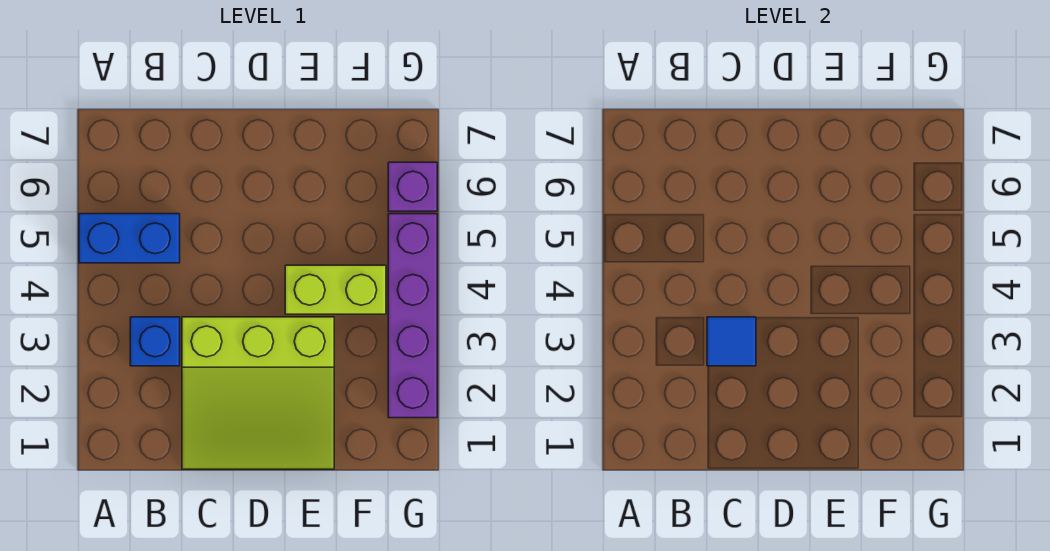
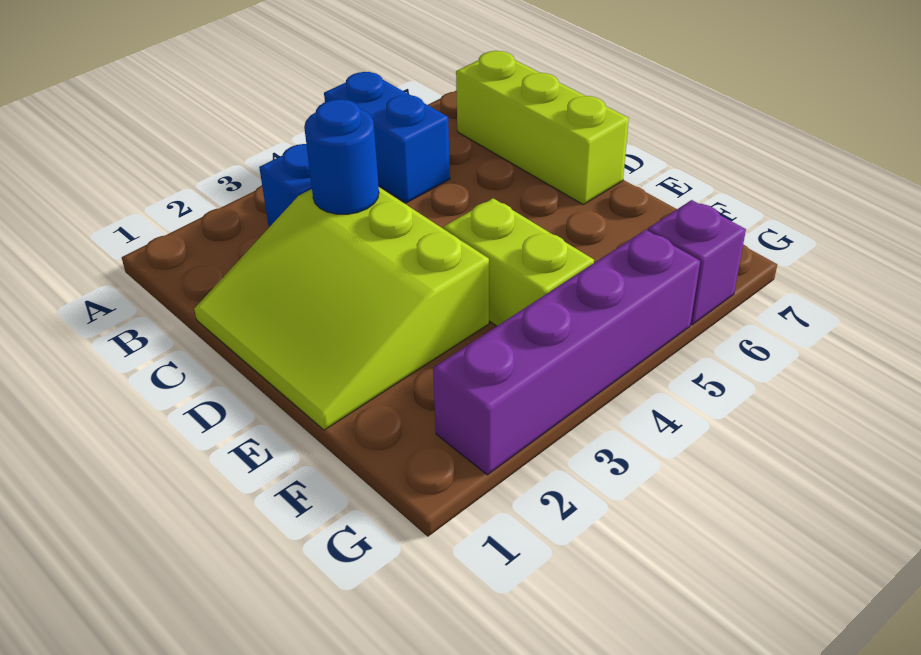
none -> lime 1x3 brick [456,51,629,204]
blue 1x1 tile [707,317,756,366] -> blue 1x1 round brick [304,99,379,214]

